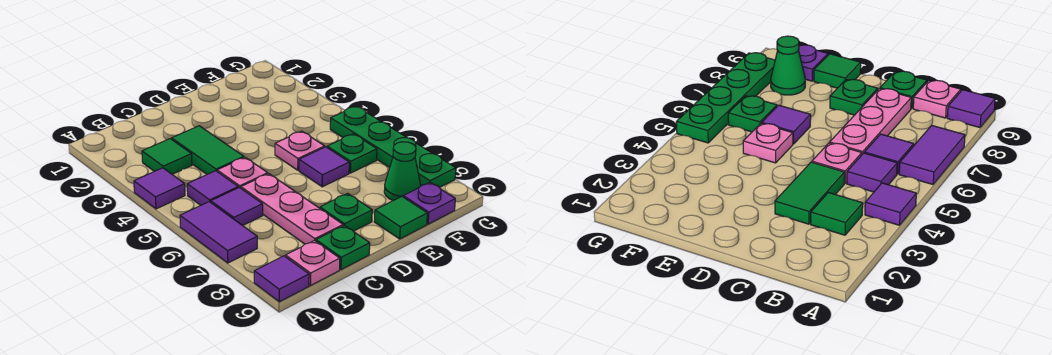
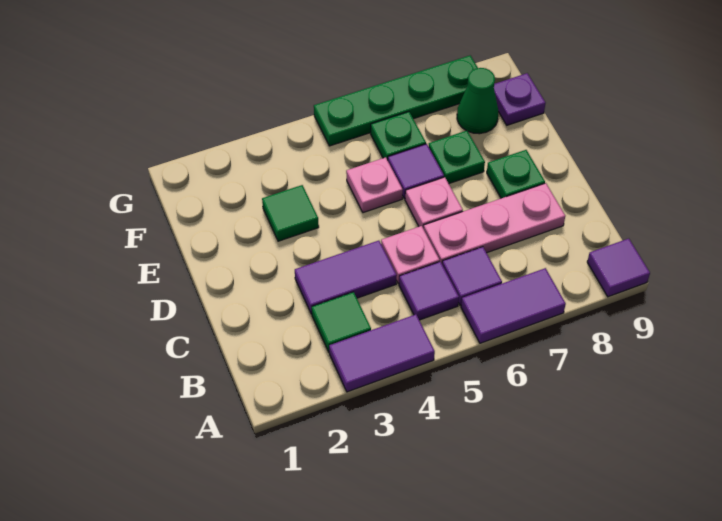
purple 1x1 tile [134,168,185,209] -> purple 1x2 tile [329,314,435,392]
pink 1x1 plate [286,240,340,286] -> pink 1x1 plate moved to [405,177,463,229]
green 1x2 tile [172,126,244,174] -> purple 1x2 tile [295,241,397,314]
green 1x1 plate [316,225,370,270] -> green 1x1 plate moved to [429,131,485,183]
green 1x1 tile [374,196,428,239] -> green 1x1 tile moved to [262,185,319,241]

